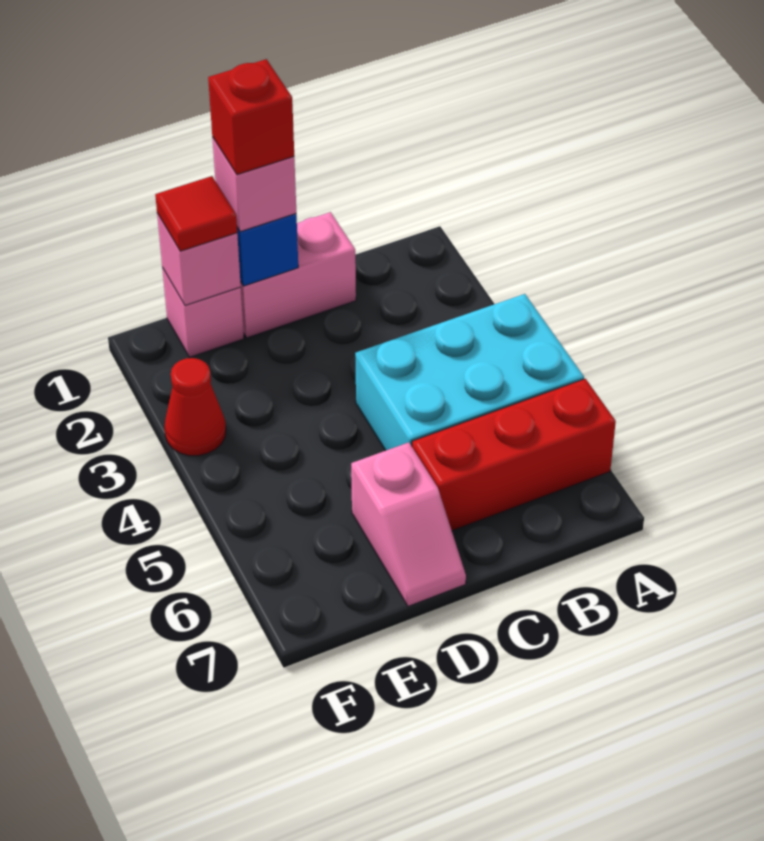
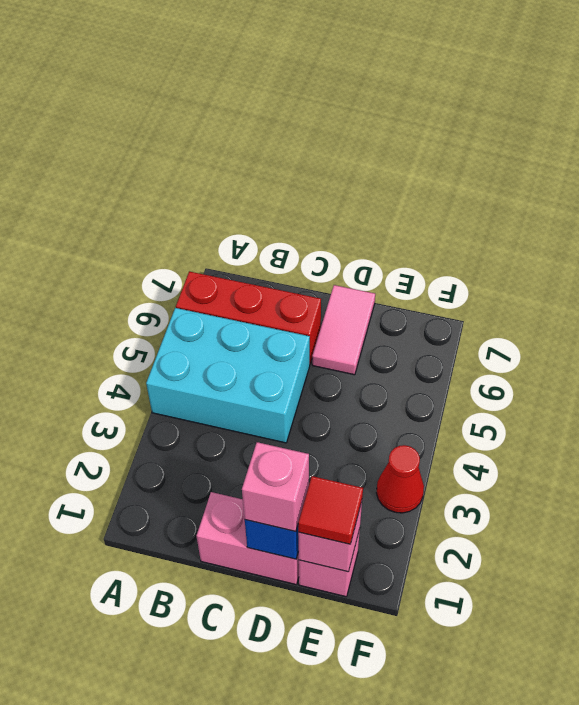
red 1x1 brick [208,59,294,174] -> none
pink 1x2 slope [351,442,466,606] -> pink 1x2 tile [312,285,375,375]

